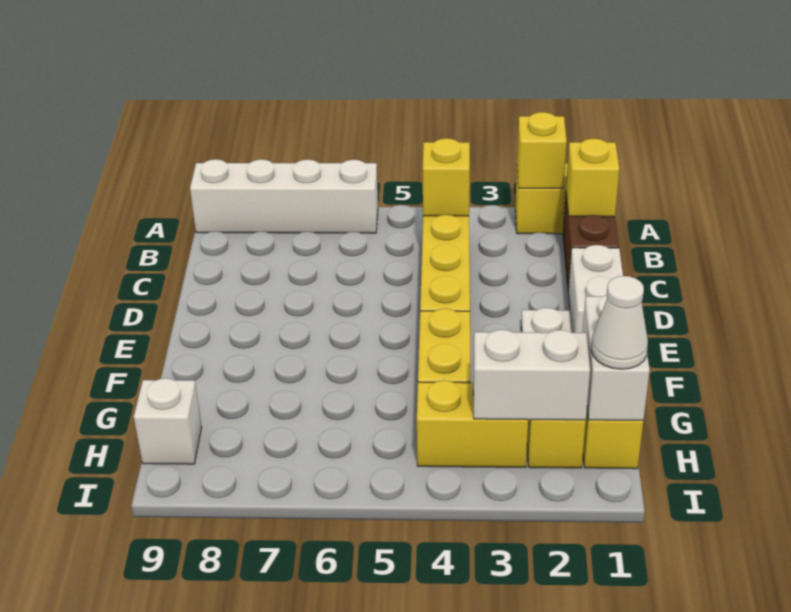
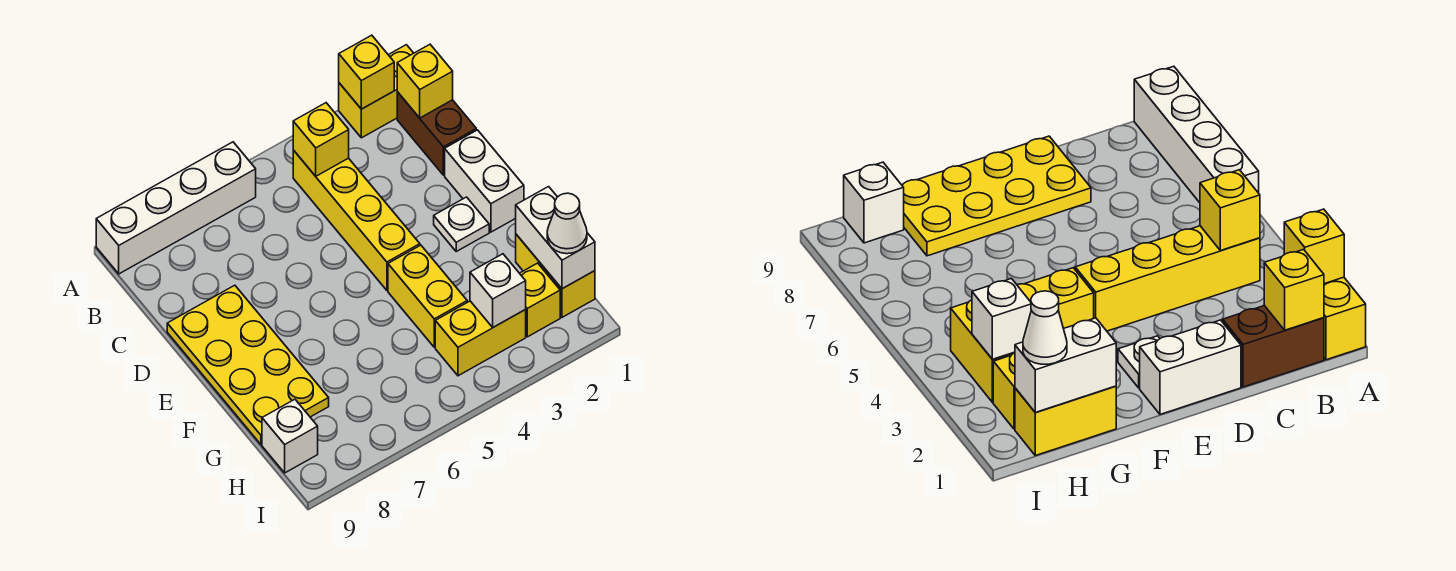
none -> yellow 2x4 plate [167,285,329,444]
white 1x2 brick [473,330,590,420] -> white 1x1 brick [470,254,526,327]

